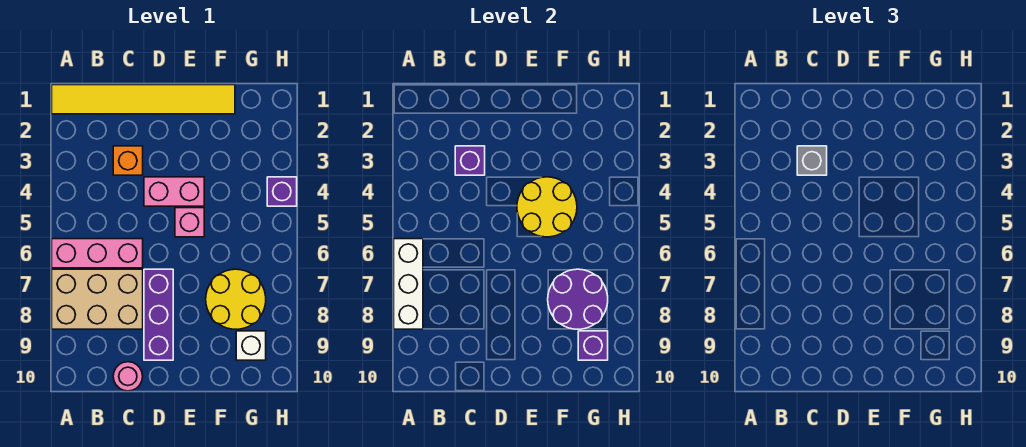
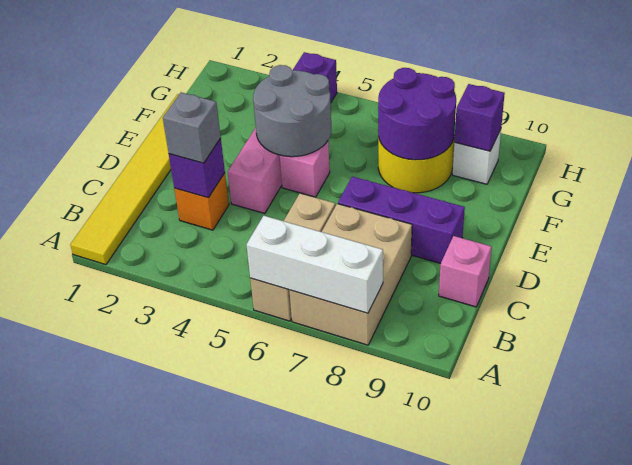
pink 1x3 brick [52,239,143,268] -> tan 1x3 brick [250,193,335,321]
pink 1x1 round brick [113,362,143,391] -> pink 1x1 brick [439,236,492,307]
yellow 2x2 round brick [517,177,577,237] -> grey 2x2 round brick [253,65,331,157]

